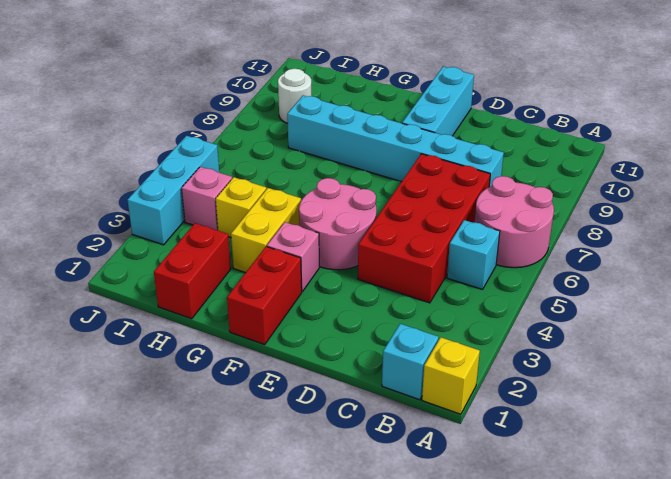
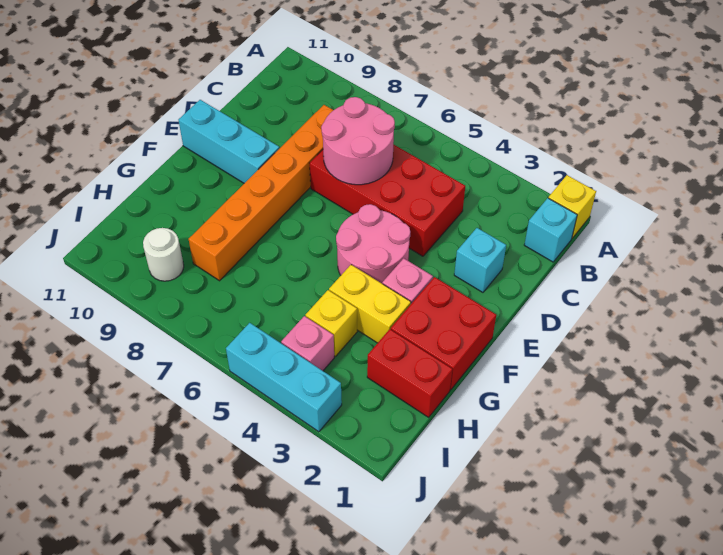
pink 2x2 round brick [474,176,554,268] -> pink 2x2 round brick moved to [321,97,395,185]
cyan 1x1 brick [447,220,500,289] -> cyan 1x1 brick moved to [454,228,506,292]
cyan 1x6 brick [287,95,504,187] -> orange 1x6 brick [189,105,333,281]
red 1x2 brick [227,247,302,345] -> red 2x2 brick [391,277,496,390]

